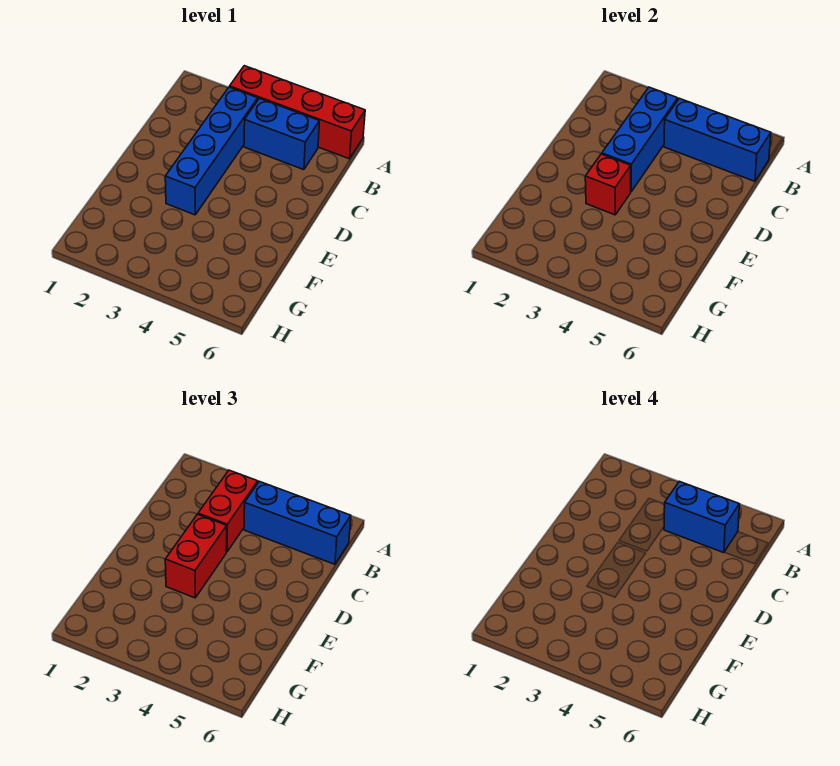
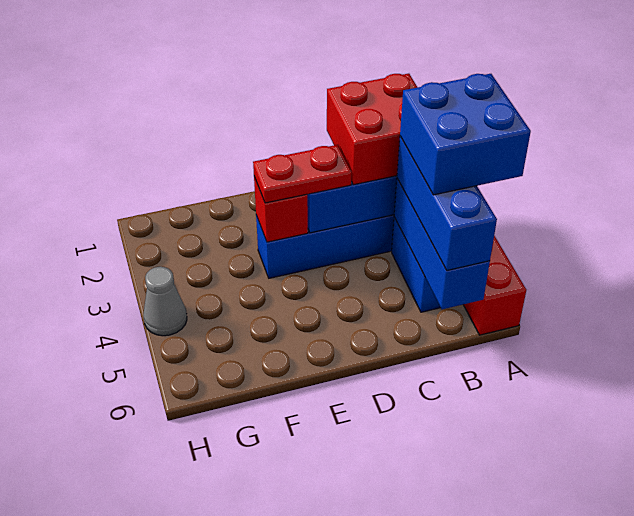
red 1x2 brick [198,470,258,552] -> red 2x2 brick [327,73,417,185]
blue 1x2 brick [664,481,739,553] -> blue 2x2 brick [400,74,531,195]
red 1x2 brick [165,514,227,598] -> red 1x2 plate [253,145,352,203]
none -> grey 1x1 cone [144,267,187,336]

